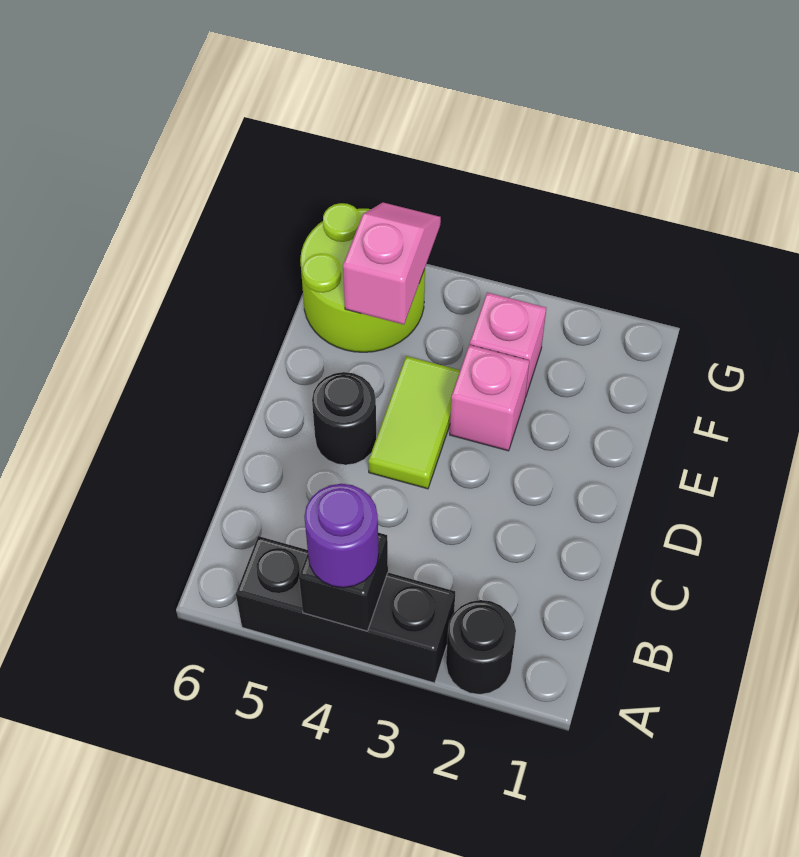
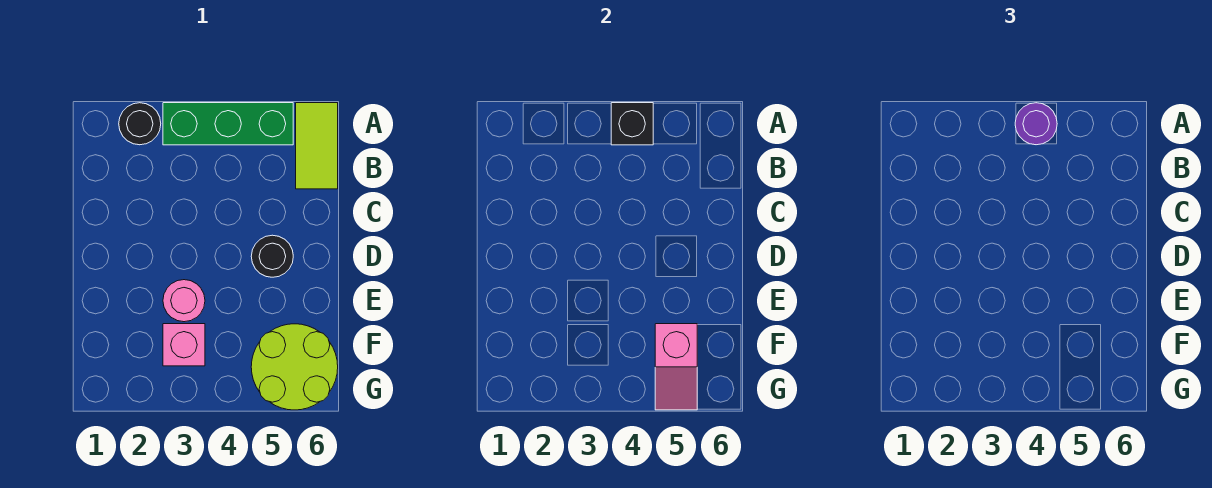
black 1x3 brick [236,536,455,683] -> green 1x3 brick [163,103,293,145]
lime 1x2 tile [368,356,460,489] -> lime 1x2 tile moved to [296,103,338,189]
pink 1x1 brick [450,345,529,451] -> pink 1x1 round brick [163,280,205,322]

